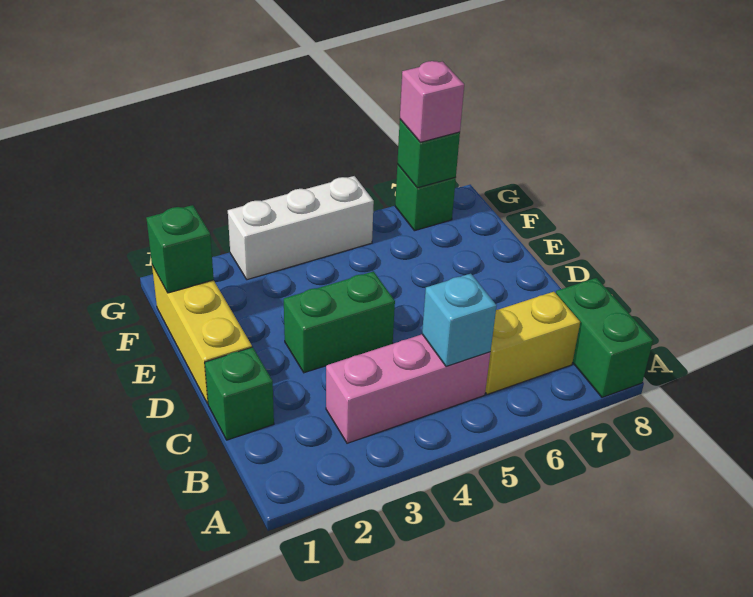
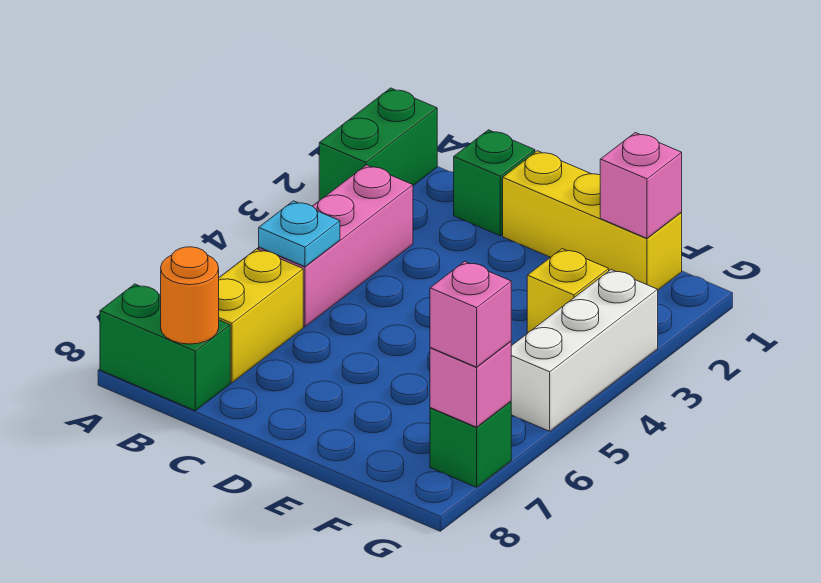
cyan 1x1 brick [422,274,497,366] -> cyan 1x1 plate [259,201,340,267]
none -> orange 1x1 round brick [161,247,219,344]
green 1x2 brick [284,271,395,373] -> green 1x2 brick moved to [319,88,437,201]
green 1x1 brick [146,205,214,293] -> pink 1x1 brick [600,133,682,238]
none -> yellow 1x1 brick [527,249,609,333]
green 1x1 brick [397,119,460,188] -> pink 1x1 brick [430,341,511,427]

